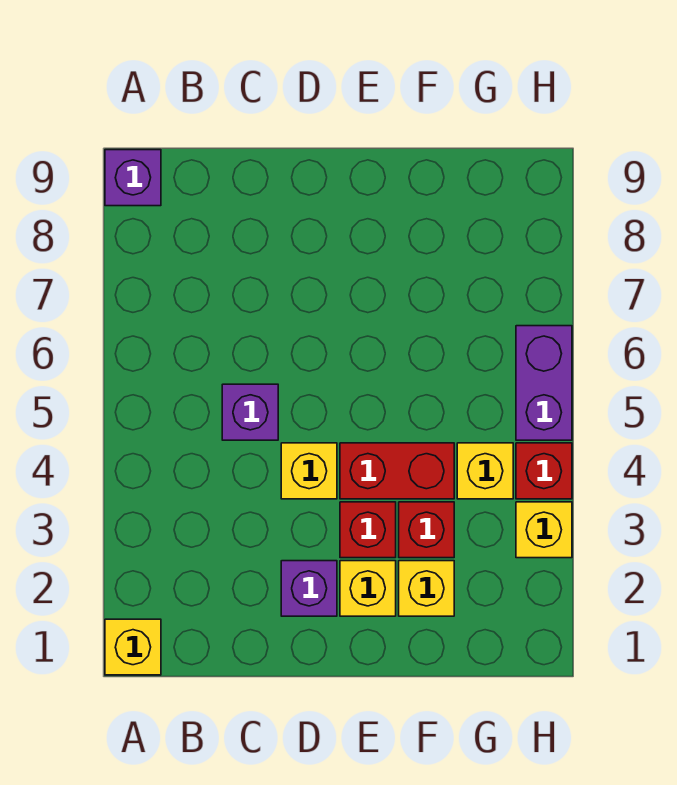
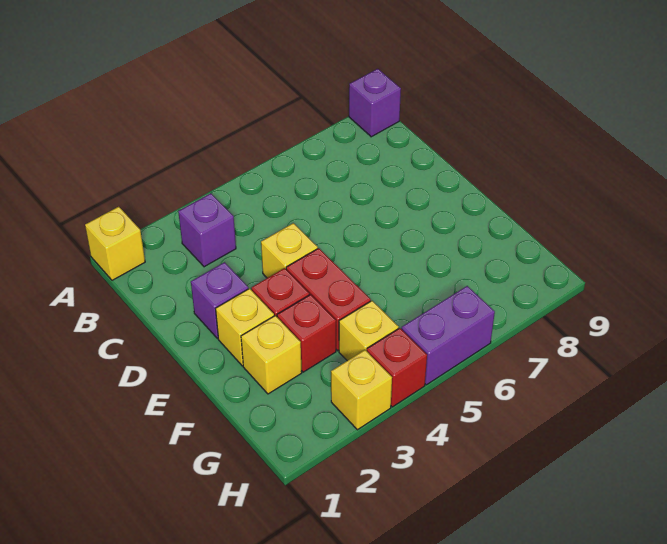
purple 1x1 brick [222,384,278,440] -> purple 1x1 brick moved to [178,193,236,267]

